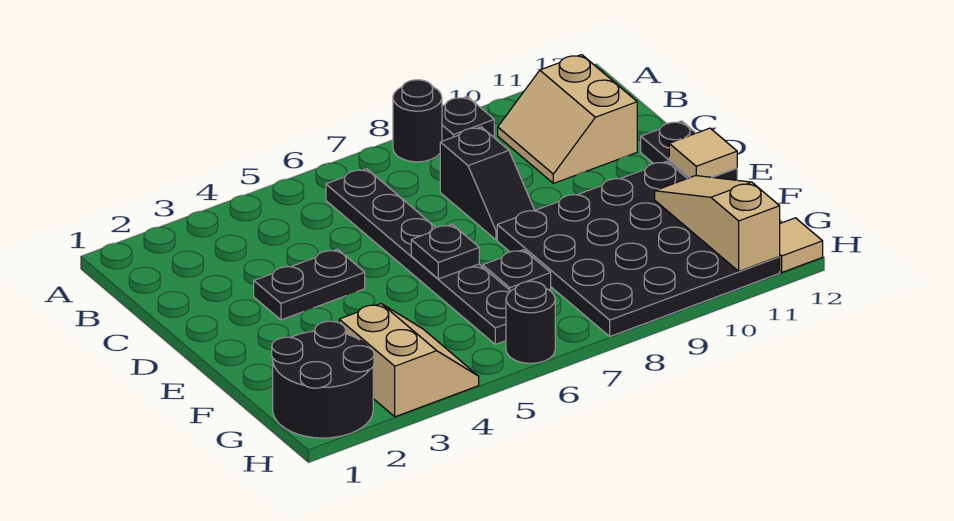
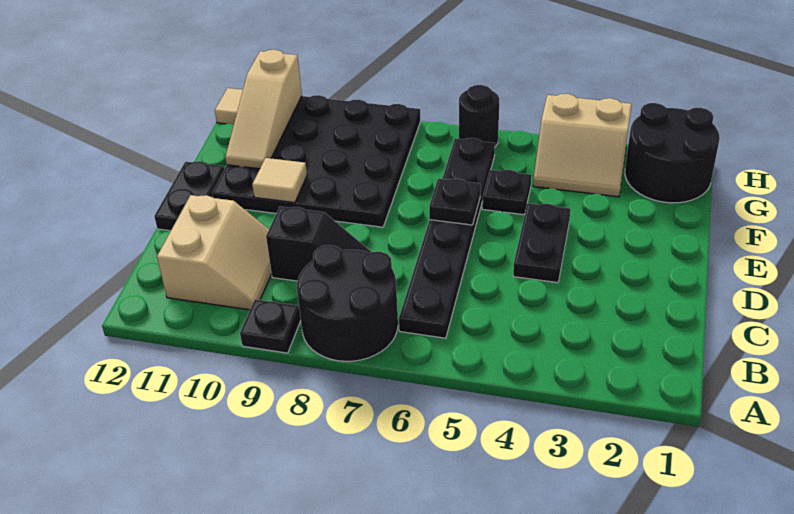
black 1x1 round brick [393,80,442,162] -> black 2x2 round brick [297,245,398,361]
black 1x2 slope [440,127,535,240] -> black 1x2 slope turned to [266,207,371,281]
black 1x2 plate [254,249,365,320] -> black 1x2 plate turned to [513,203,570,283]
tan 1x1 tile [669,128,737,177] -> tan 1x1 tile moved to [252,158,307,203]
black 1x1 plate [483,250,551,291] -> black 1x1 plate moved to [482,170,531,215]
tan 2x2 slope [339,304,479,417] -> tan 2x2 slope turned to [533,94,632,197]

